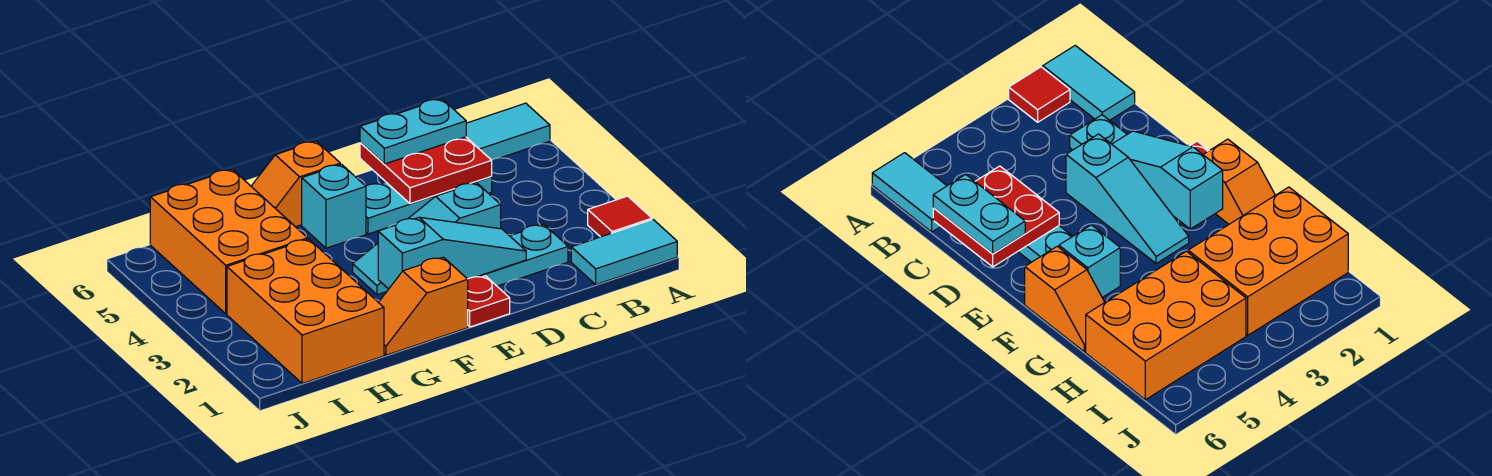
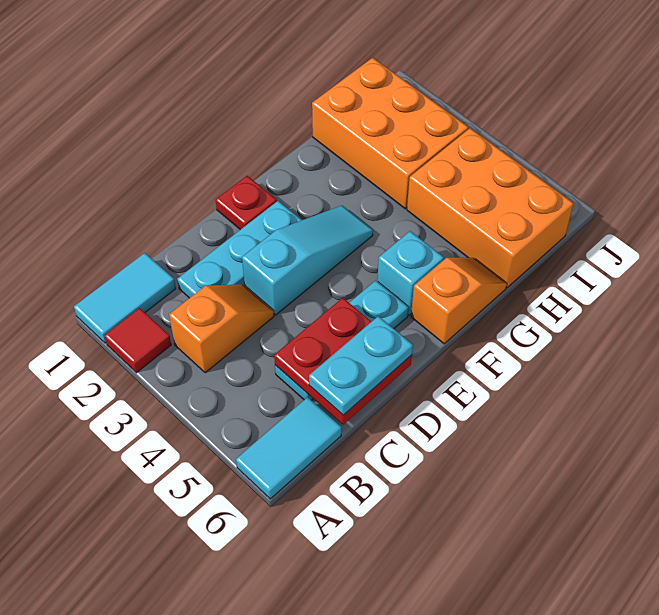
cyan 1x3 slope [378,217,526,289] -> none
orange 1x2 slope [378,257,468,355] -> orange 1x2 slope moved to [169,284,274,373]

